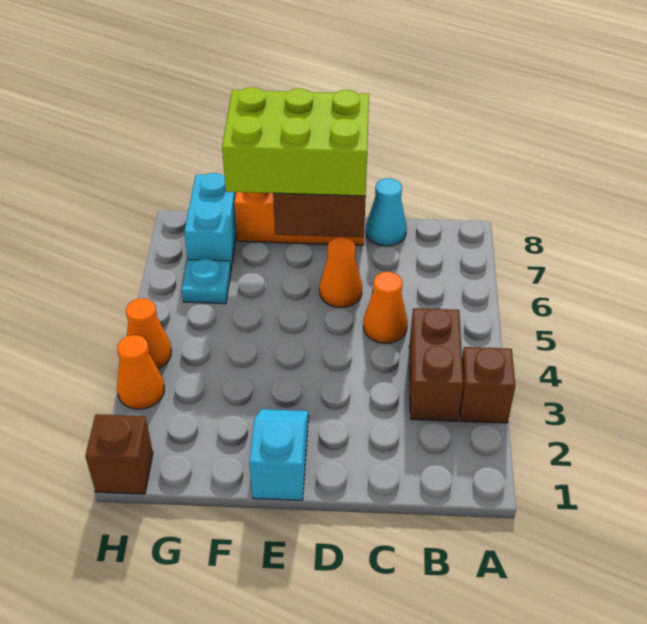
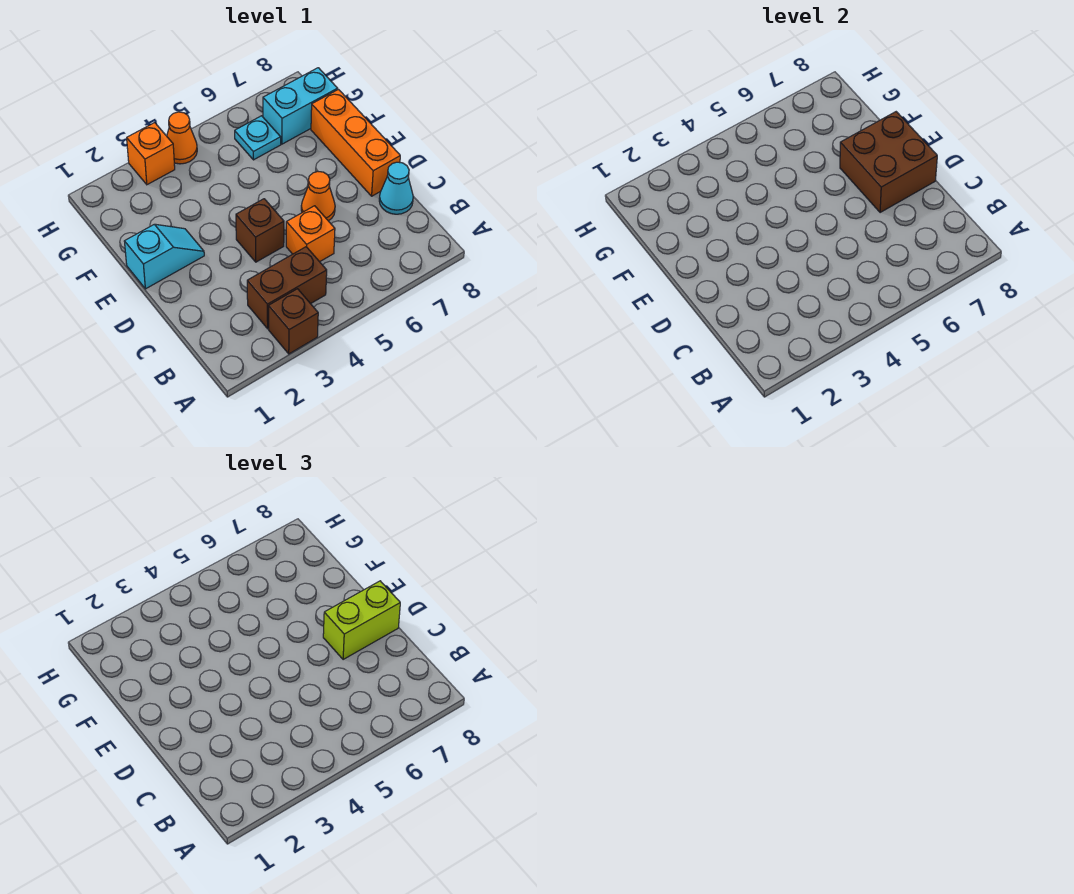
orange 1x1 cone [363,272,408,343] -> orange 1x1 brick [286,206,335,262]
lime 2x3 brick [222,87,369,196] -> lime 1x2 brick [323,581,400,660]
brown 1x1 brick [85,414,153,494] -> brown 1x1 brick moved to [236,199,284,262]
orange 1x1 cone [117,335,164,409] -> orange 1x1 brick [127,123,175,185]

